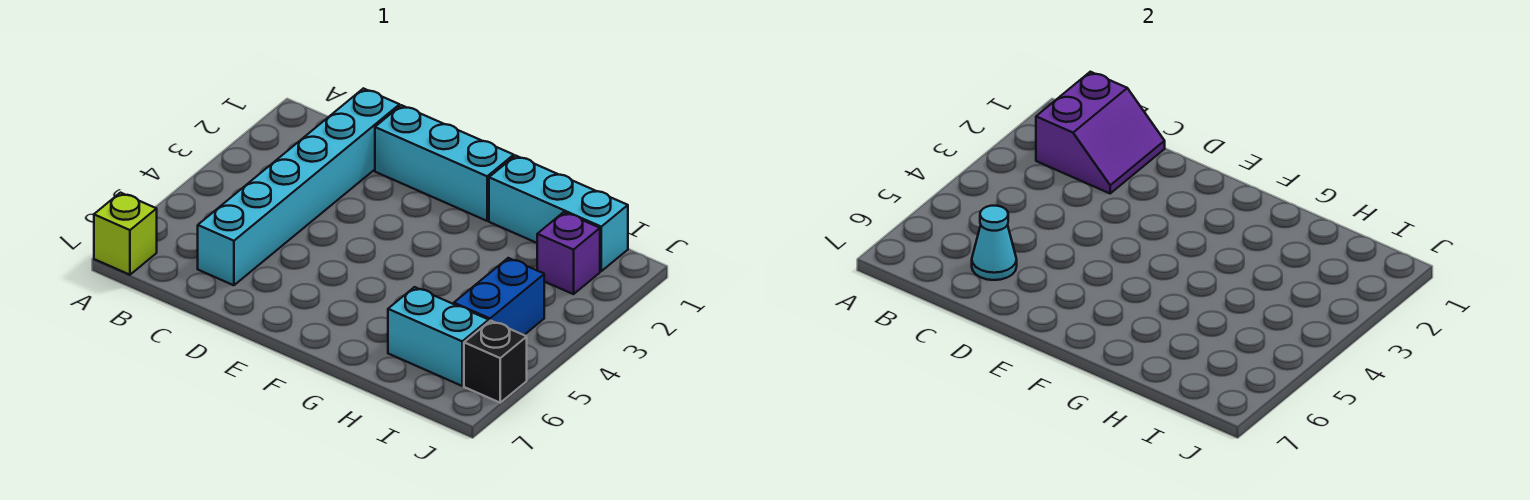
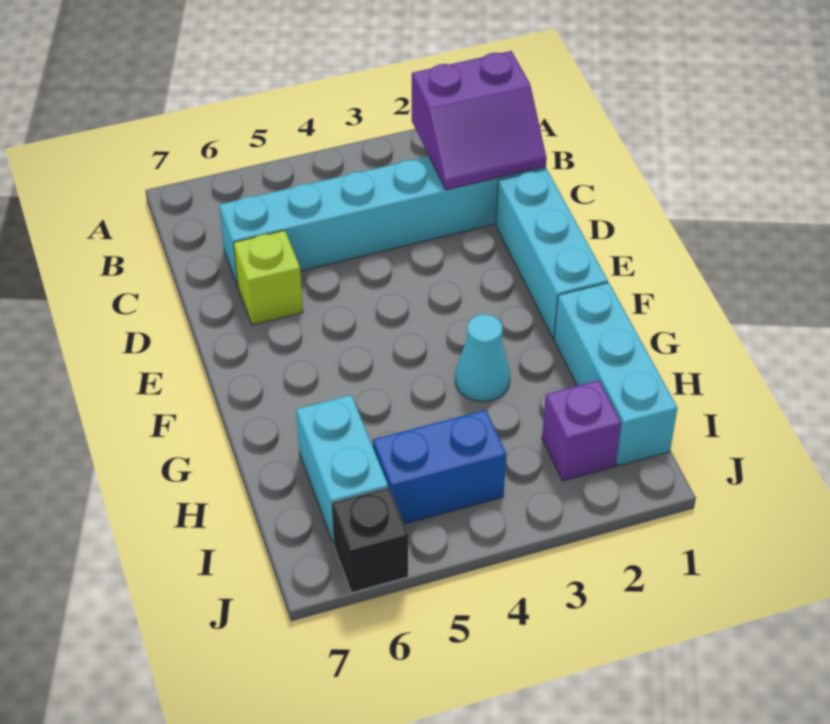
lime 1x1 brick [94,193,157,275] -> lime 1x1 brick moved to [234,230,303,325]
cyan 1x1 cone [972,206,1017,280] -> cyan 1x1 cone moved to [455,314,510,402]

